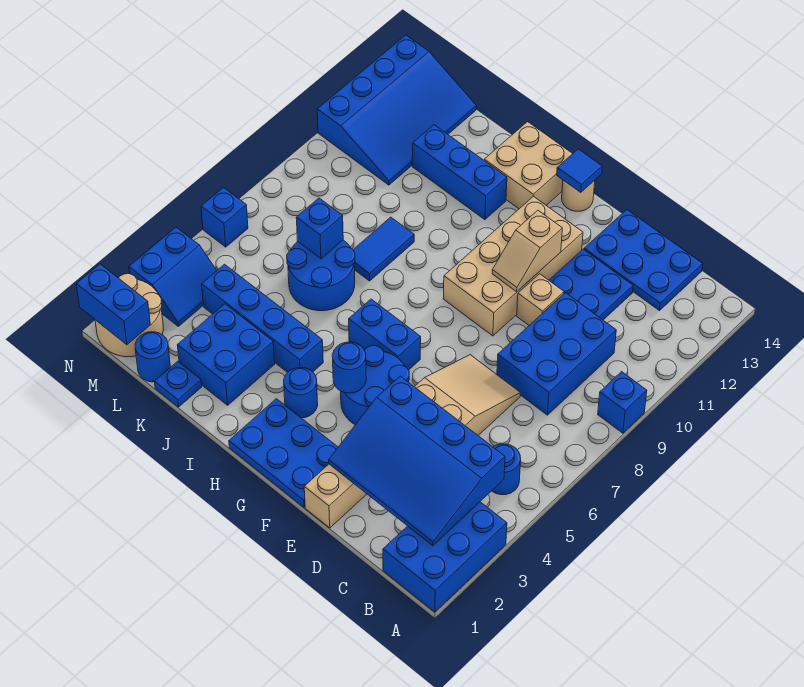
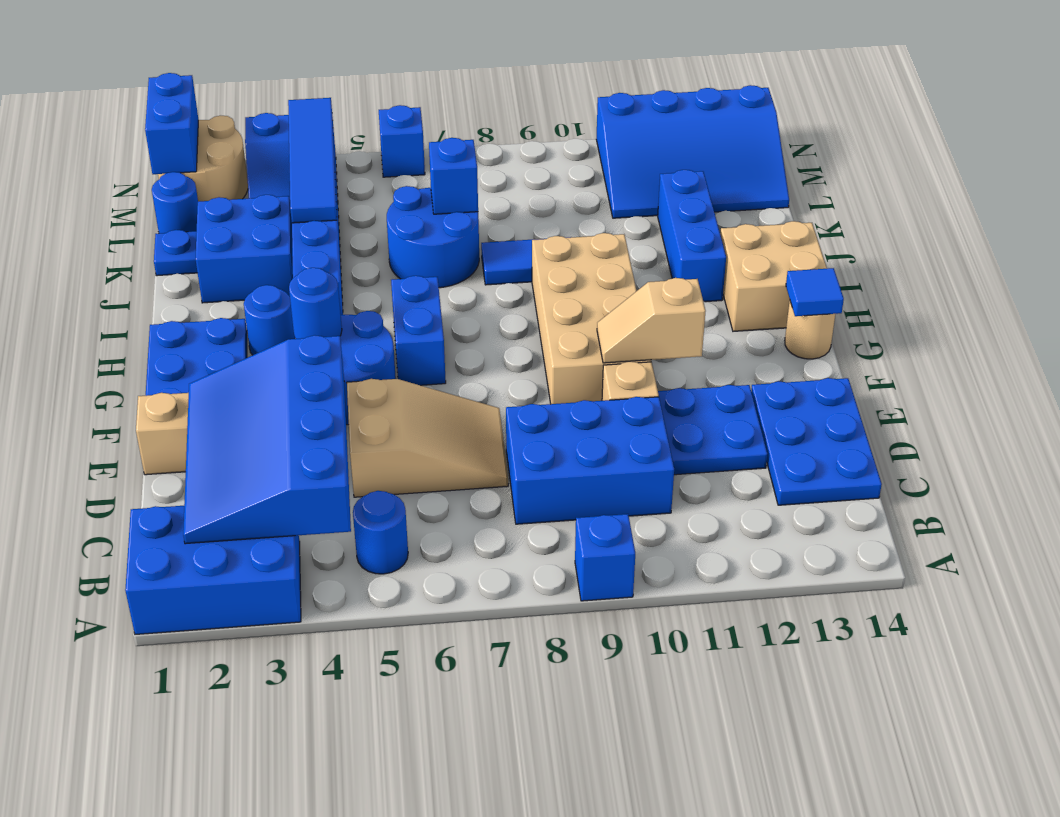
tan 2x4 brick [443,196,583,336] -> tan 2x4 brick turned to [532,233,651,404]
none -> blue 1x4 tile [288,98,337,223]

